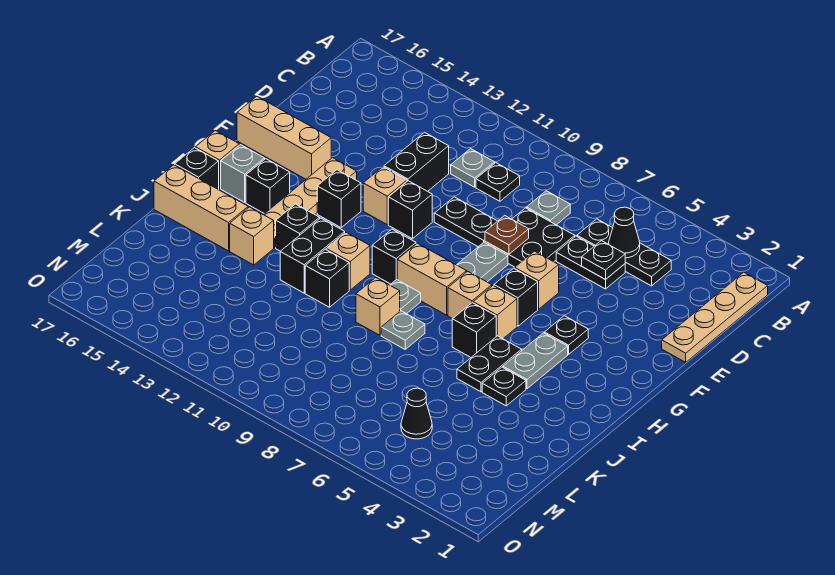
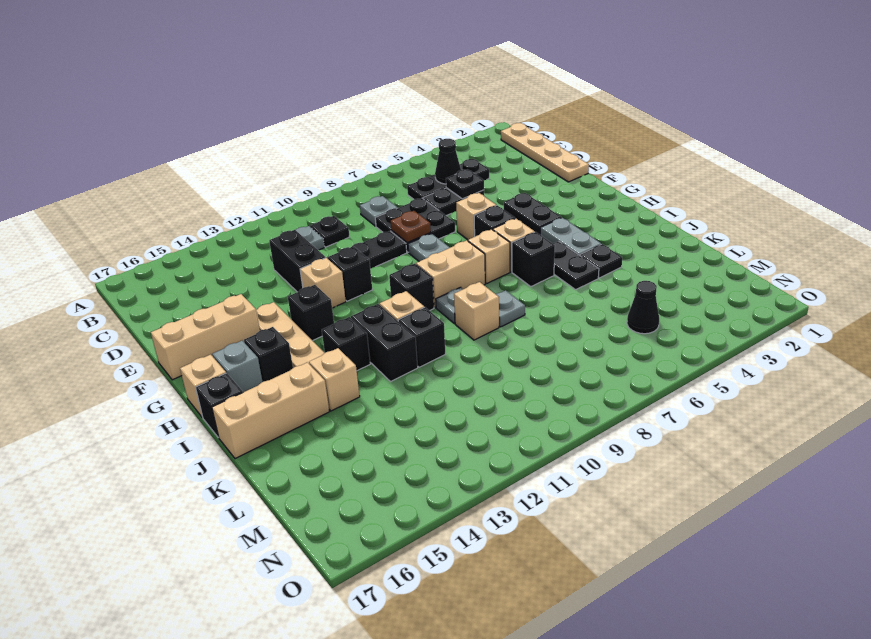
black 1x1 plate [545,316,588,354] -> black 1x2 plate [504,193,561,234]

